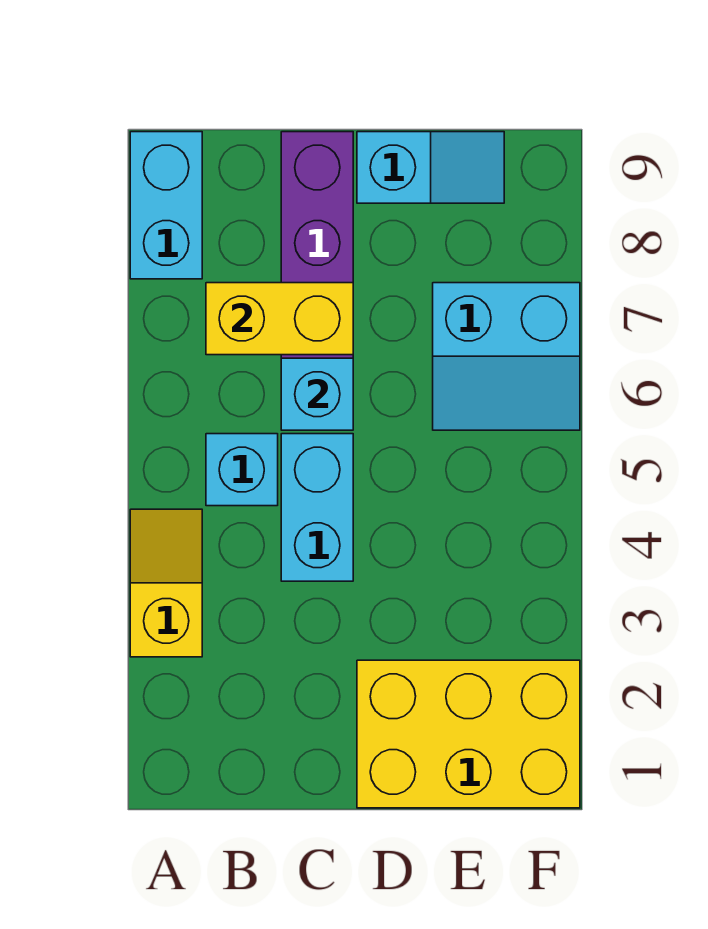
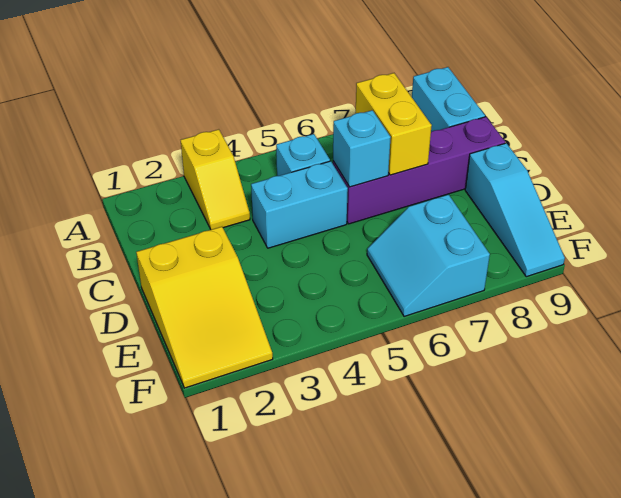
yellow 1x2 slope [130,509,202,657] -> yellow 1x2 slope turned to [181,129,250,230]
cyan 1x2 brick [130,132,202,279] -> cyan 1x2 brick turned to [412,67,485,132]
yellow 2x3 brick [357,660,580,808] -> yellow 2x3 slope [136,227,273,388]
cyan 1x2 slope [357,132,504,203] -> cyan 1x3 slope [465,143,565,277]

